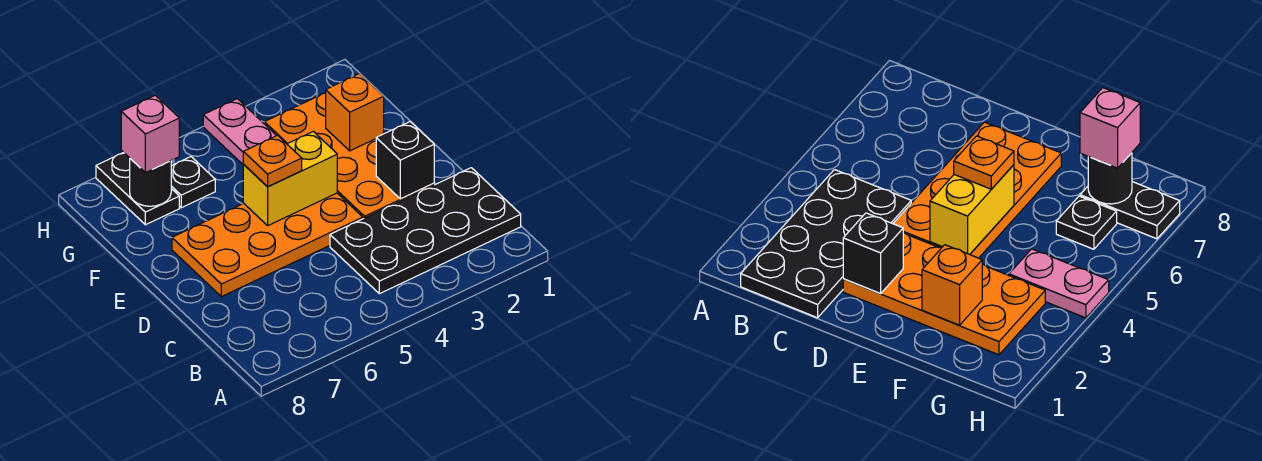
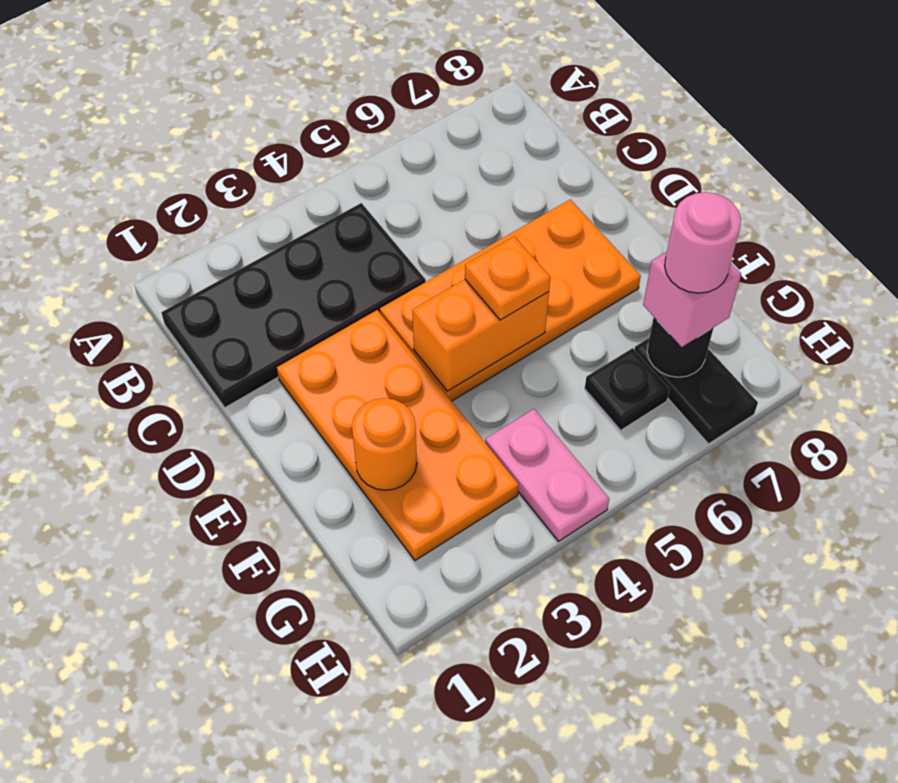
black 1x1 brick [376,122,434,199] -> none
yellow 1x2 brick [243,131,337,226] -> orange 1x2 brick [412,279,549,391]
orange 1x1 brick [326,74,384,151] -> orange 1x1 round brick [352,398,417,490]
none -> pink 1x1 round brick [665,192,741,293]

